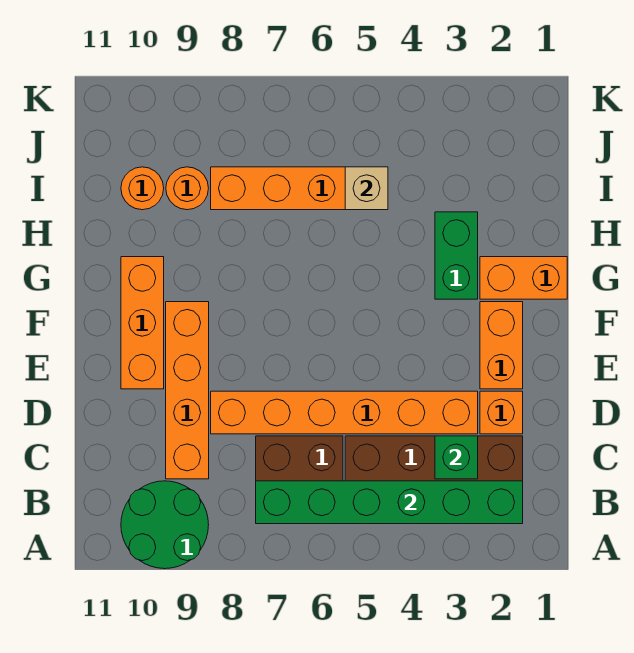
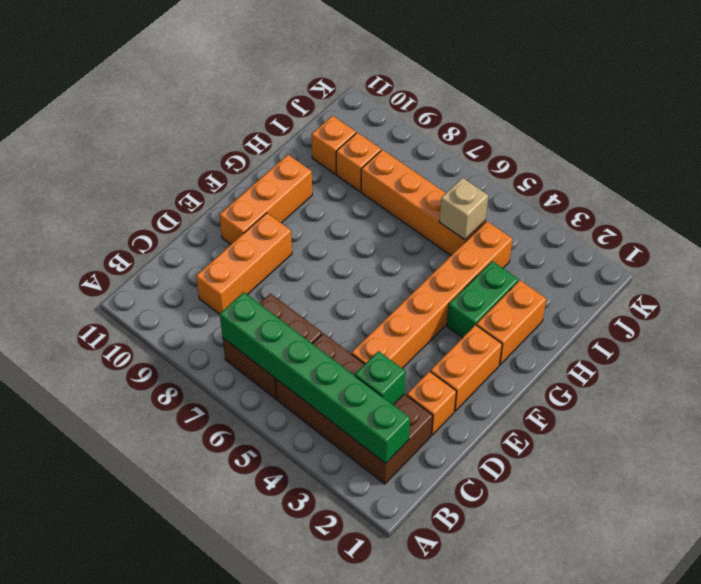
green 2x2 round brick [121,481,209,569] -> none
orange 1x4 brick [166,302,209,479] -> orange 1x3 brick [196,213,292,314]
orange 1x6 brick [211,391,478,434] -> orange 1x6 brick turned to [352,221,512,368]
orange 1x2 brick [480,257,567,299] -> orange 1x2 brick turned to [476,280,546,365]
orange 1x1 round brick [166,167,209,210] -> orange 1x1 brick [336,133,381,191]
orange 1x1 round brick [121,167,164,210] -> orange 1x1 brick [311,116,356,174]

